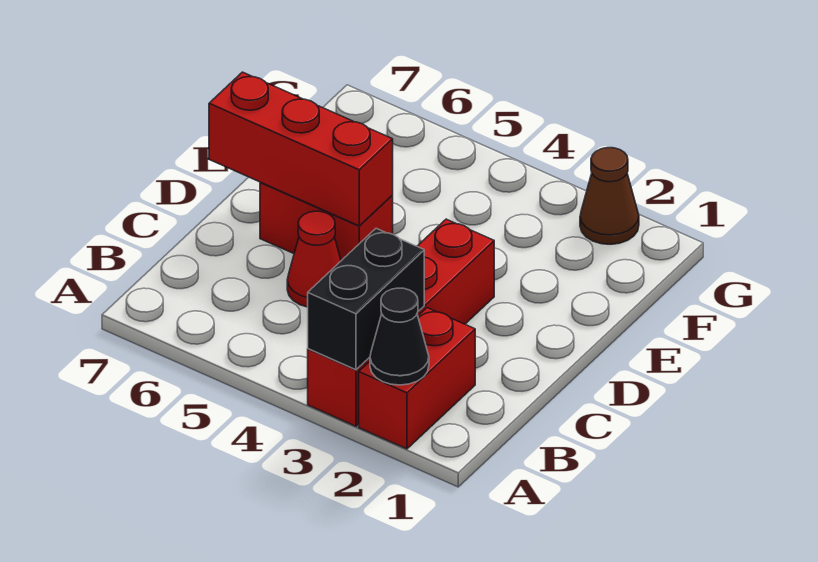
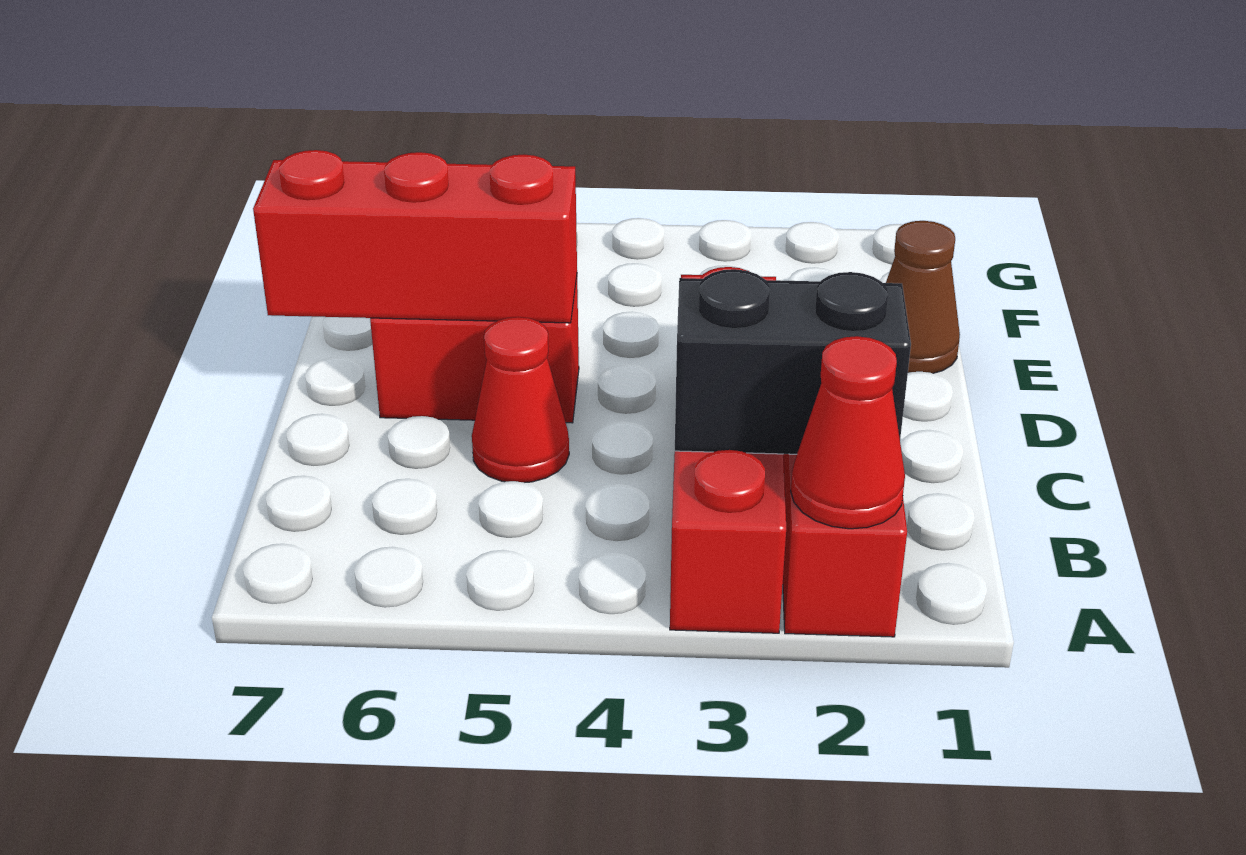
black 1x1 cone [370,288,429,385] -> red 1x1 cone [791,336,905,529]
black 1x2 brick [308,228,424,370] -> black 1x2 brick turned to [675,269,911,454]
brown 1x1 cone [580,148,639,244] -> brown 1x1 cone moved to [886,221,960,373]

